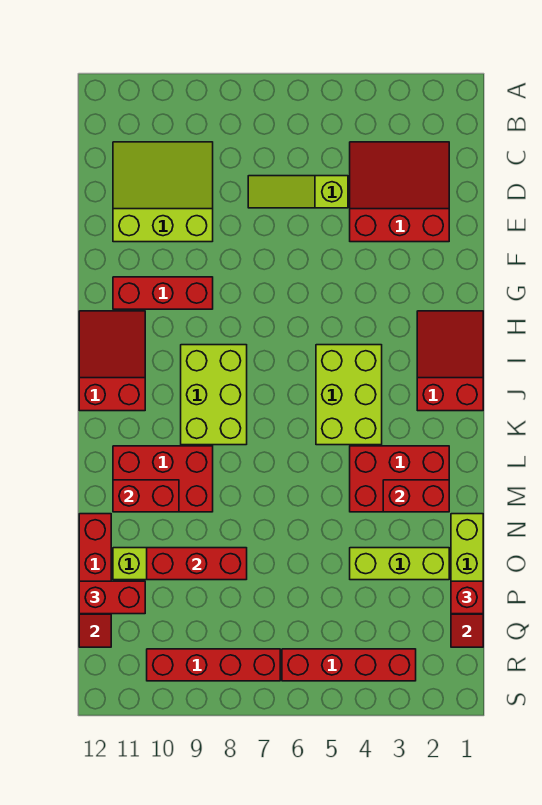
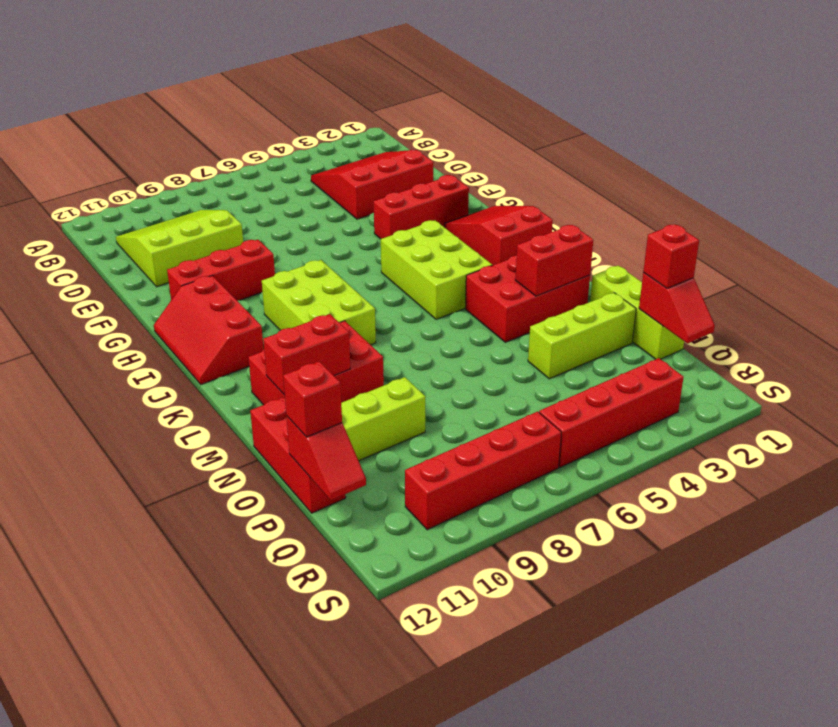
lime 1x3 slope [248,176,348,208] -> none
red 2x3 slope [79,311,145,411] -> red 2x3 slope turned to [154,276,264,384]
red 1x3 brick [147,548,247,580] -> red 1x3 brick moved to [374,175,469,239]
red 1x2 brick [79,581,145,614] -> red 1x1 brick [283,361,342,437]

